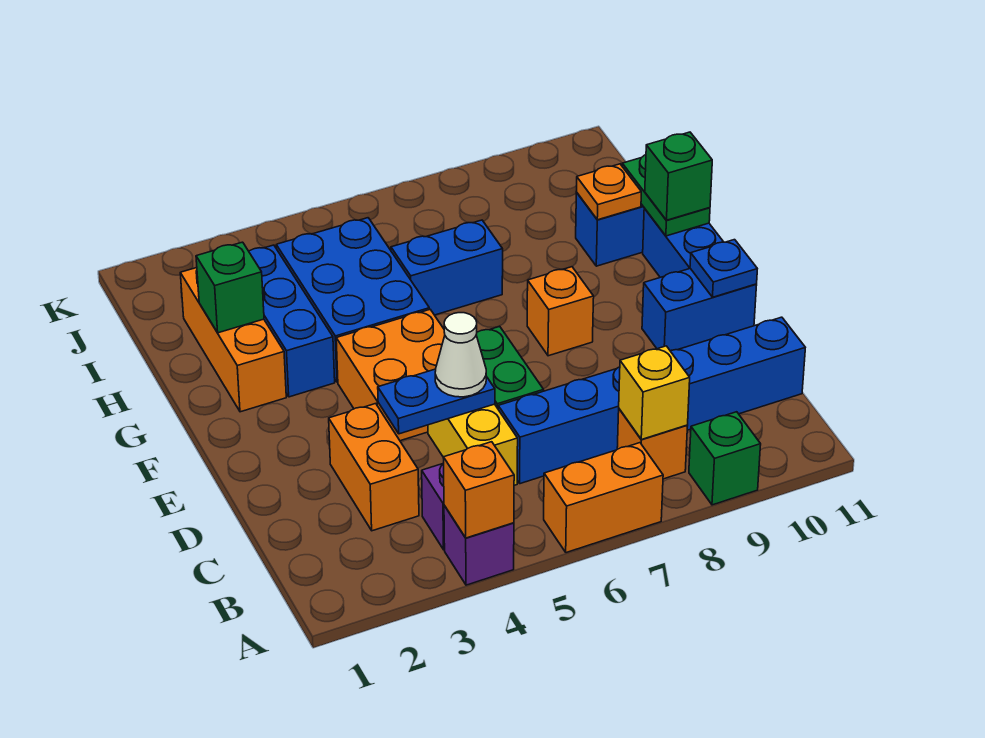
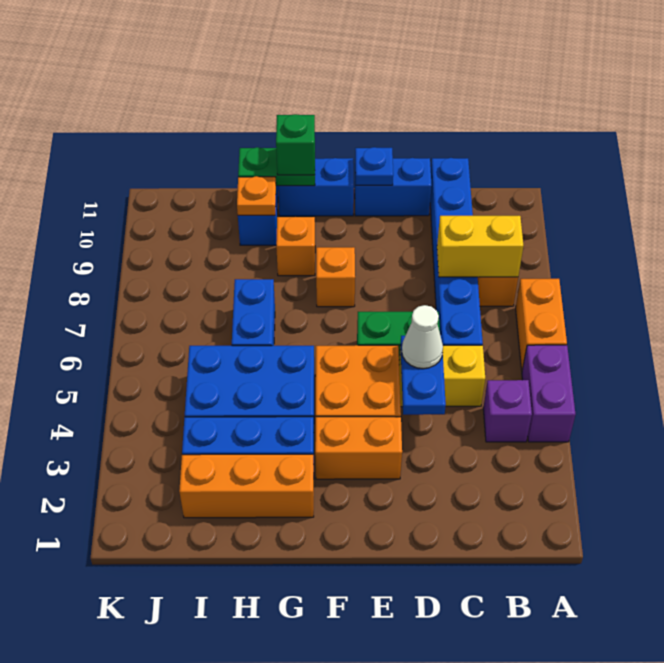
purple 1x1 brick [444,505,514,585] -> purple 1x2 brick [522,345,576,442]
orange 1x1 brick [443,442,514,538] -> orange 1x1 brick moved to [276,217,315,276]
green 1x1 brick [689,412,761,505] -> none
yellow 1x1 brick [619,346,690,440] -> yellow 1x2 brick [437,216,523,277]
orange 1x2 brick [329,404,419,531] -> orange 1x2 brick moved to [315,417,402,479]
blue 1x2 brick [642,269,757,351] -> blue 1x2 brick turned to [355,158,432,216]
green 1x1 brick [196,242,264,333] -> none

